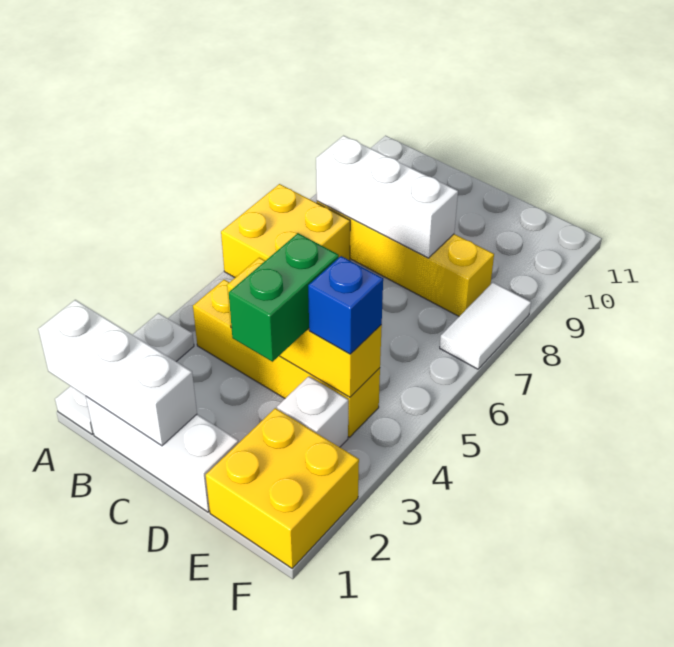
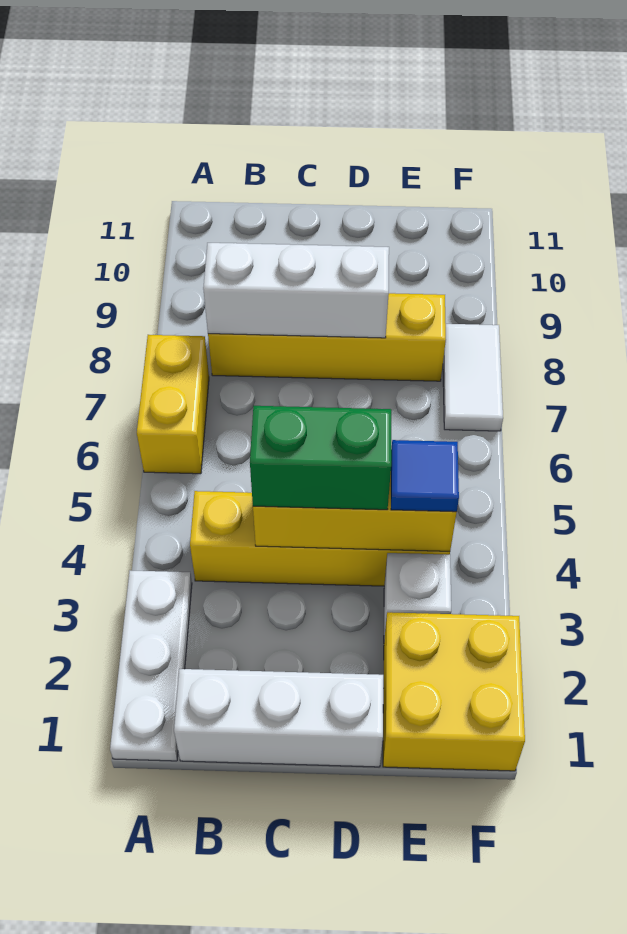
white 1x3 brick [38,300,197,446] -> none
yellow 2x2 brick [221,184,350,277] -> yellow 1x2 brick [137,335,209,474]
green 1x2 brick [229,233,339,362] -> green 1x2 brick turned to [250,406,391,510]
blue 1x1 brick [308,256,383,354] -> blue 1x1 tile [391,440,459,512]

